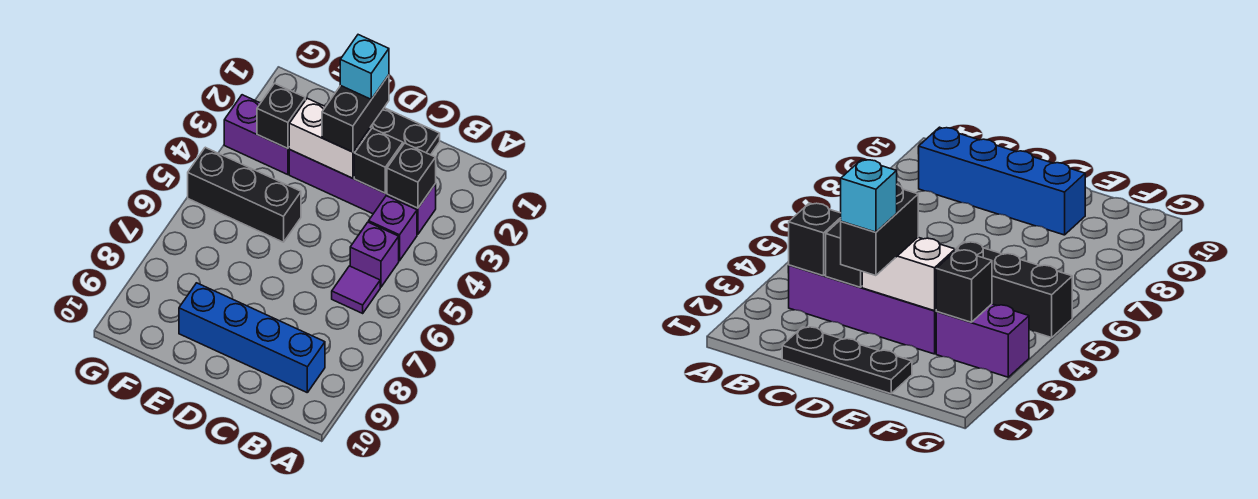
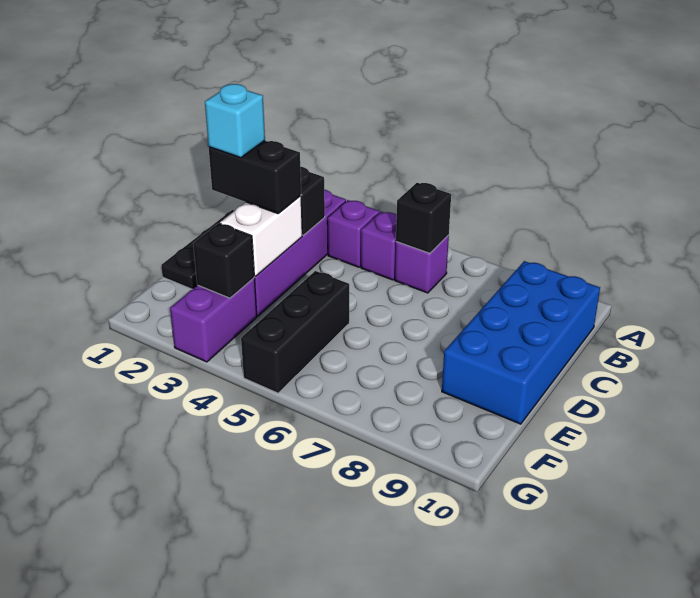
black 1x1 brick [387,143,436,208] -> black 1x1 brick moved to [396,183,451,254]
purple 1x1 tile [332,266,380,313] -> purple 1x1 brick [395,235,449,293]
blue 1x4 brick [179,283,325,392] -> blue 2x4 brick [442,261,600,424]

